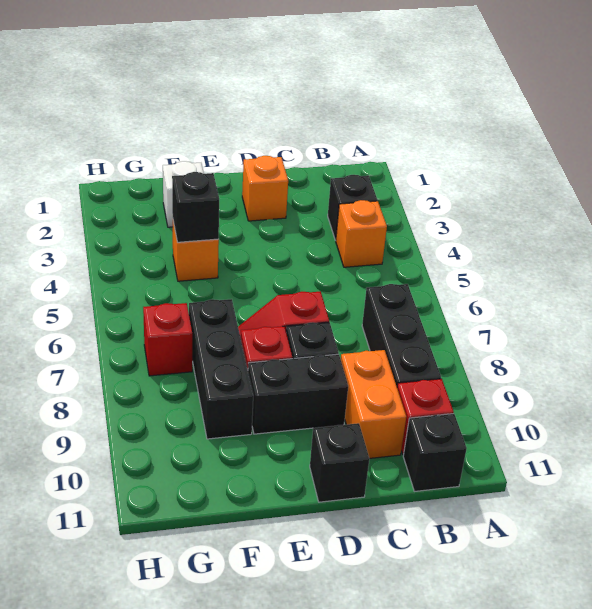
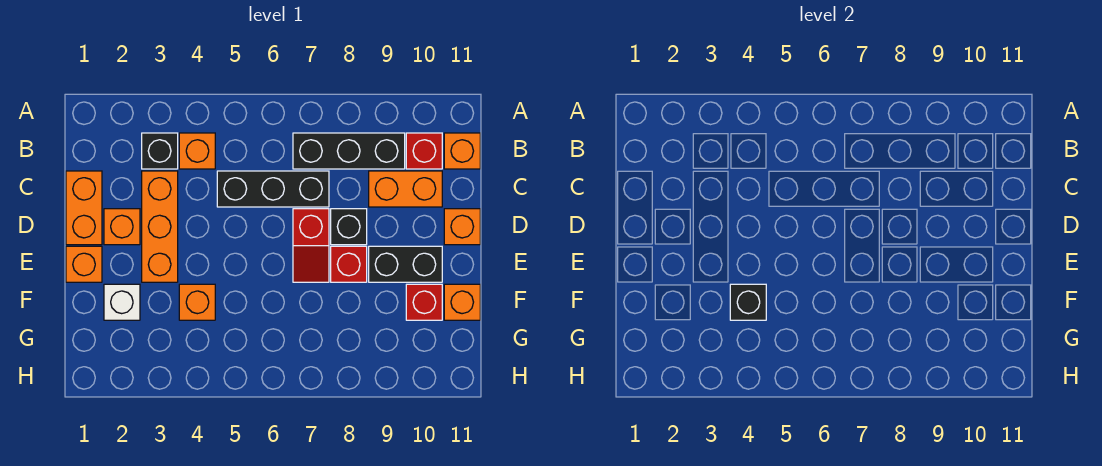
black 1x1 brick [403,413,467,491] -> orange 1x1 brick [444,133,480,169]
none -> orange 1x2 brick [66,171,102,245]
none -> orange 1x3 brick [142,171,178,282]
black 1x2 brick [248,354,348,434] -> black 1x2 brick turned to [369,246,442,282]
black 1x1 brick [310,423,369,502] -> orange 1x1 brick [444,209,480,245]
none -> orange 1x1 brick [66,246,102,282]
black 1x3 brick [189,299,253,439] -> black 1x3 brick moved to [217,171,329,207]
none -> orange 1x1 brick [444,284,480,320]
red 1x1 brick [143,303,192,376] -> red 1x1 brick moved to [406,284,442,320]

